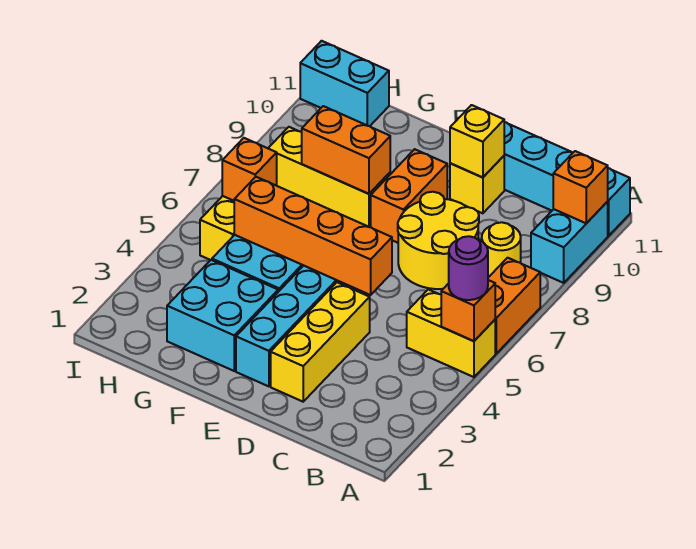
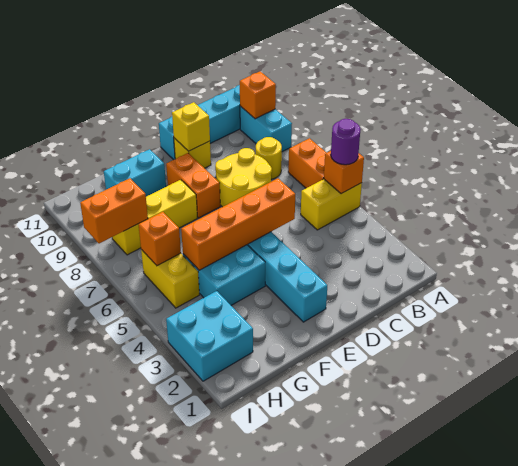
yellow 1x3 brick [271,282,370,402] -> none
cyan 2x2 brick [167,260,278,371] -> cyan 2x2 brick moved to [166,291,253,381]
orange 1x2 brick [302,106,390,194] -> orange 1x2 brick moved to [80,178,148,243]
cyan 1x2 brick [300,41,389,126] -> cyan 1x2 brick moved to [104,149,166,197]

